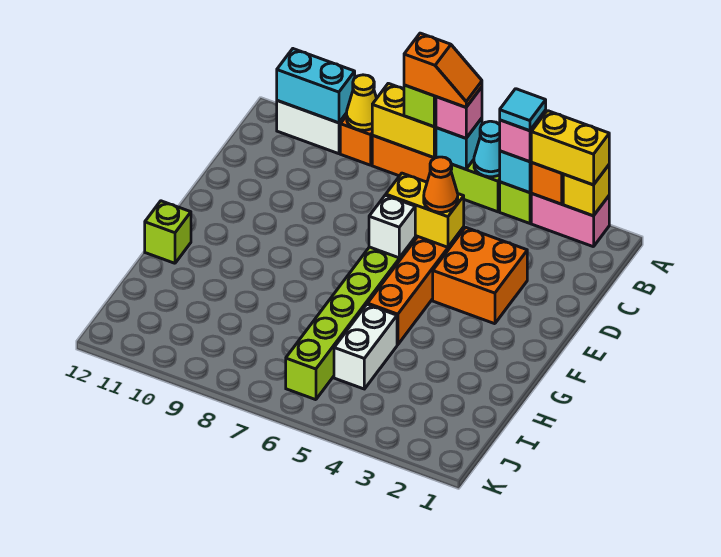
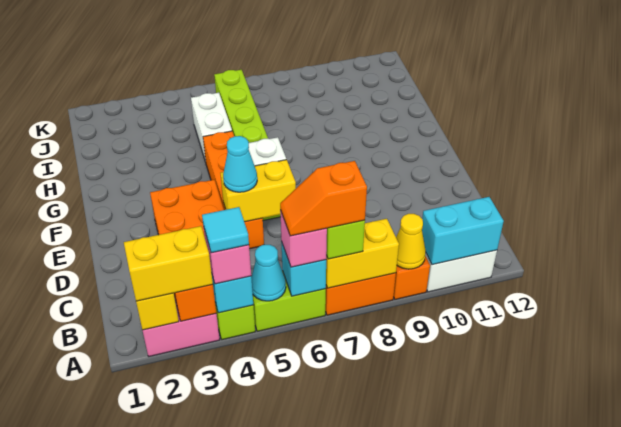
orange 1x1 cone [424,157,458,212] -> cyan 1x1 cone [223,136,257,192]
lime 1x1 brick [145,201,191,263] -> none

